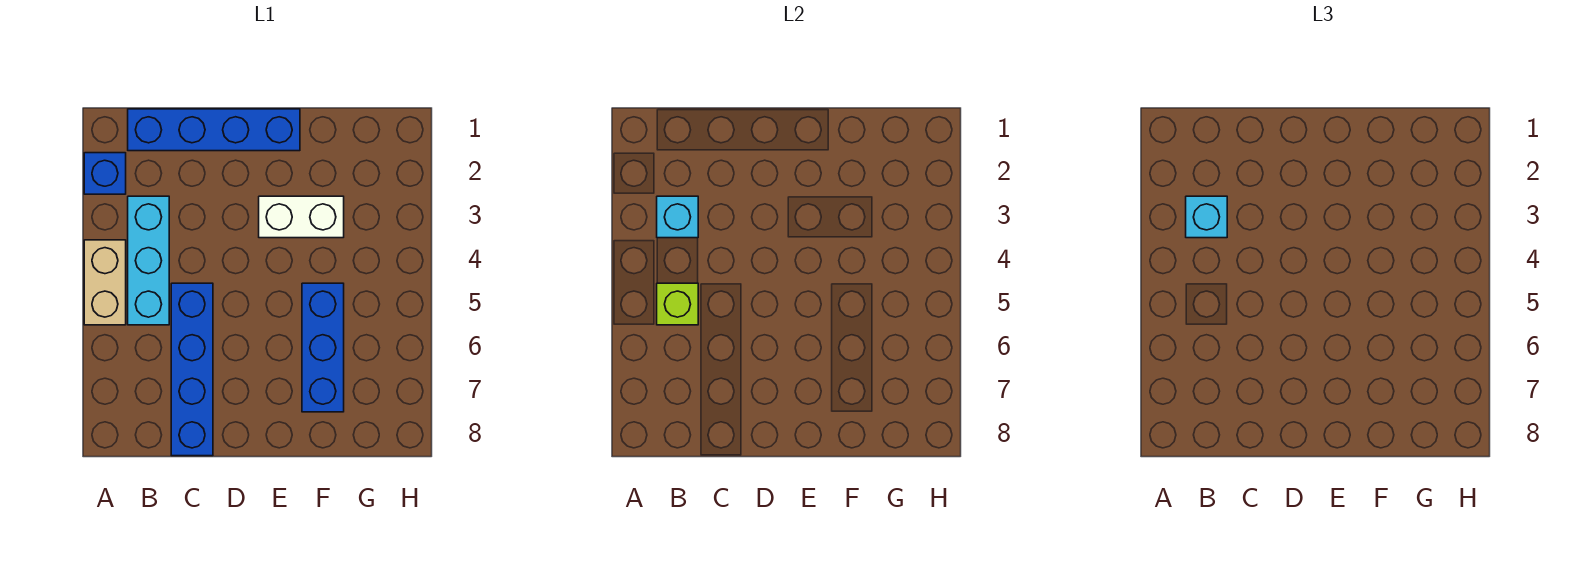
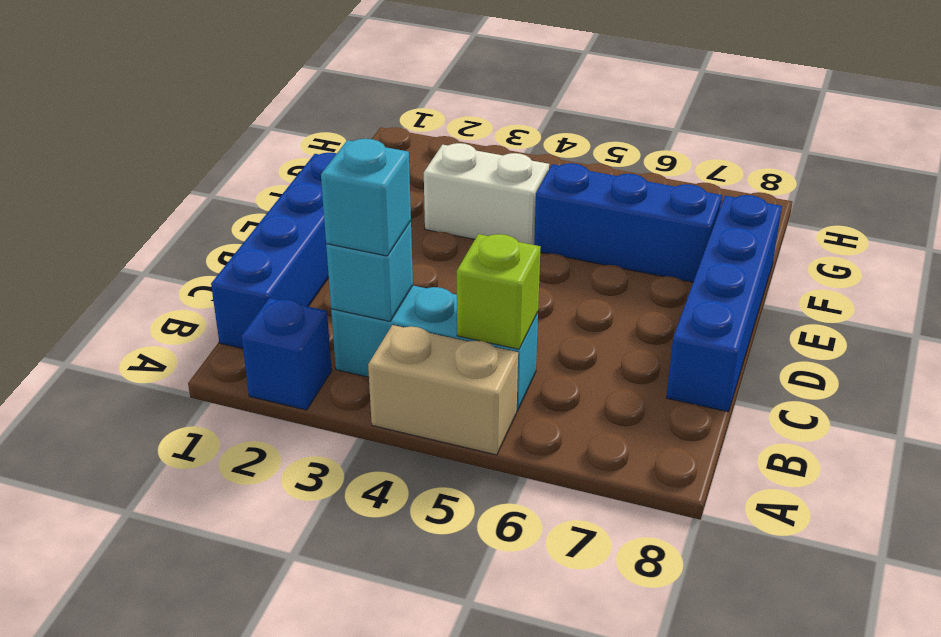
blue 1x4 brick [171,283,213,456] -> blue 1x4 brick turned to [666,195,782,412]
white 1x2 brick [259,196,344,238] -> white 1x2 brick turned to [424,143,549,245]

